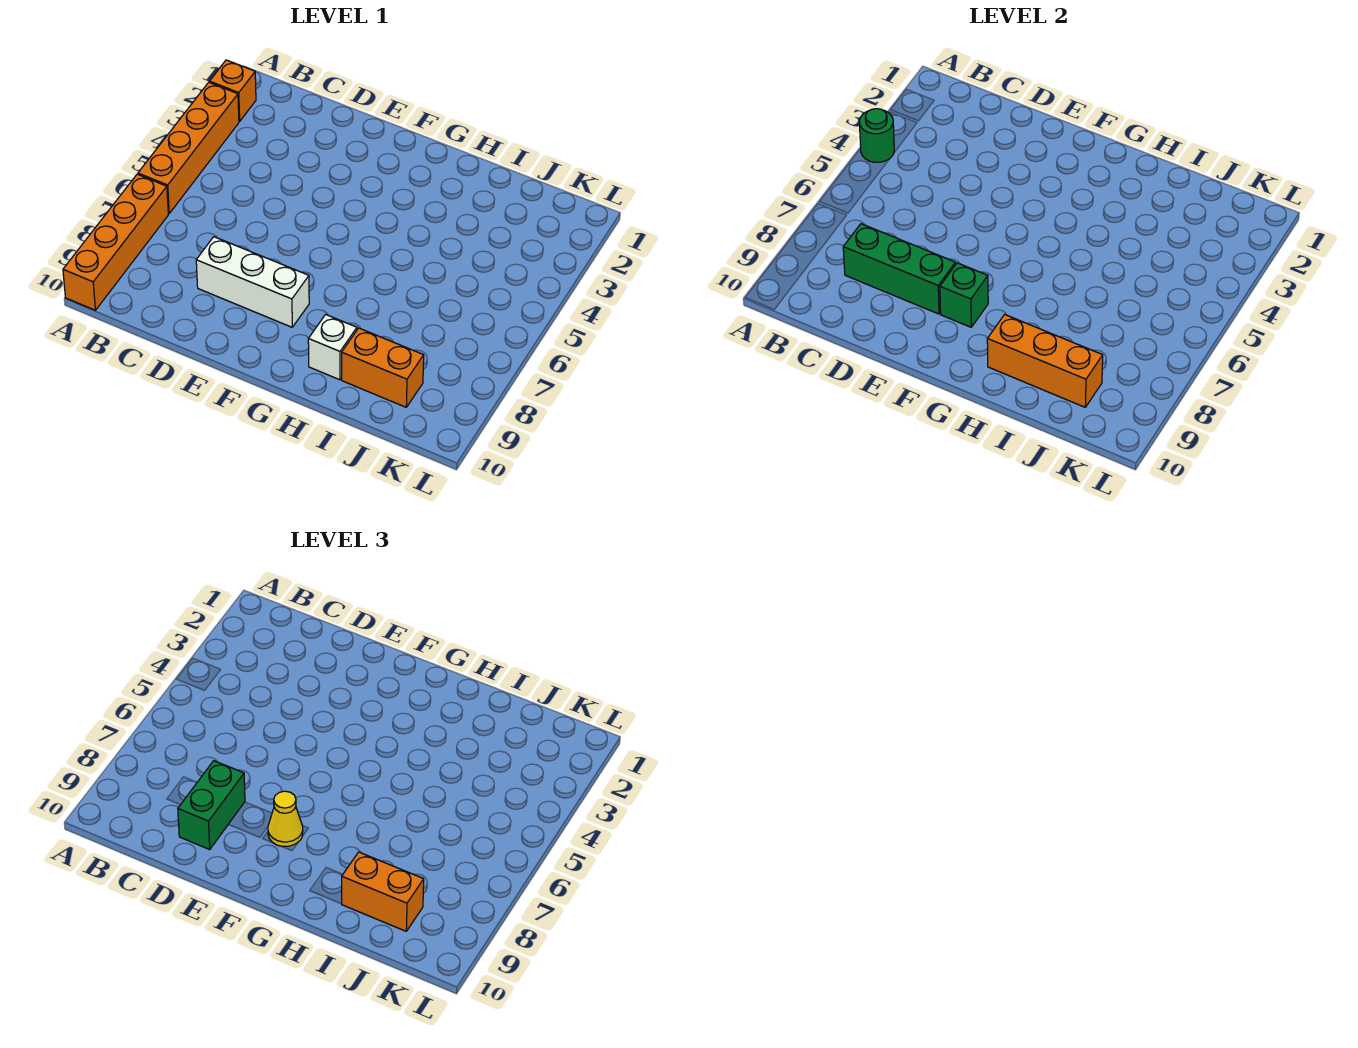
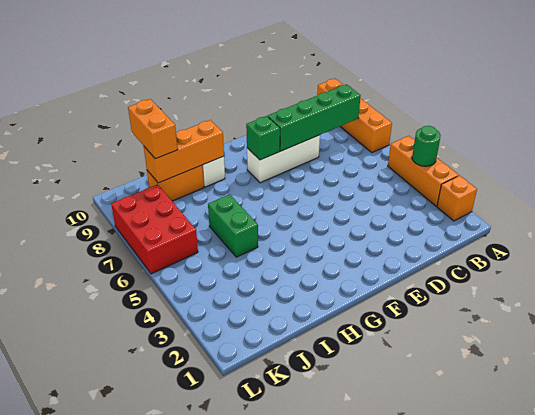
orange 1x4 brick [138,82,239,214] -> orange 1x3 brick [388,136,459,206]
green 1x3 brick [843,224,956,314] -> green 1x4 brick [268,84,361,151]
green 1x2 brick [178,761,245,849] -> green 1x2 brick moved to [208,194,258,257]
yellow 1x1 cone [268,791,303,846] -> none
orange 1x2 brick [342,852,424,931] -> orange 1x2 brick turned to [128,99,178,159]
none -> red 2x3 brick [111,185,198,274]

